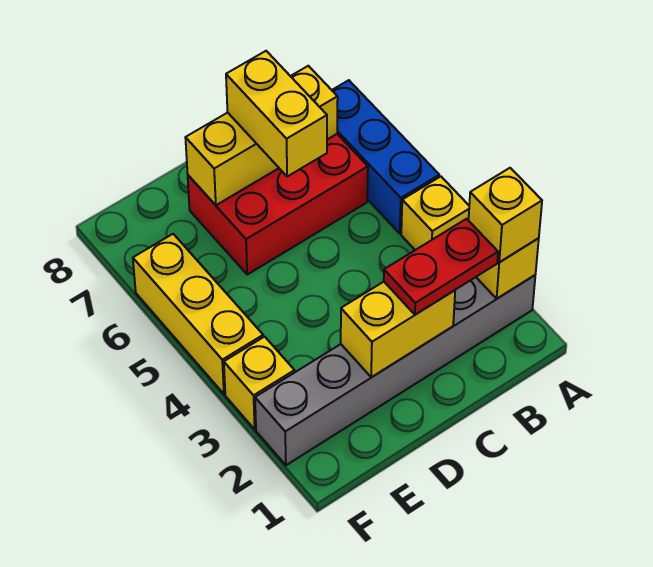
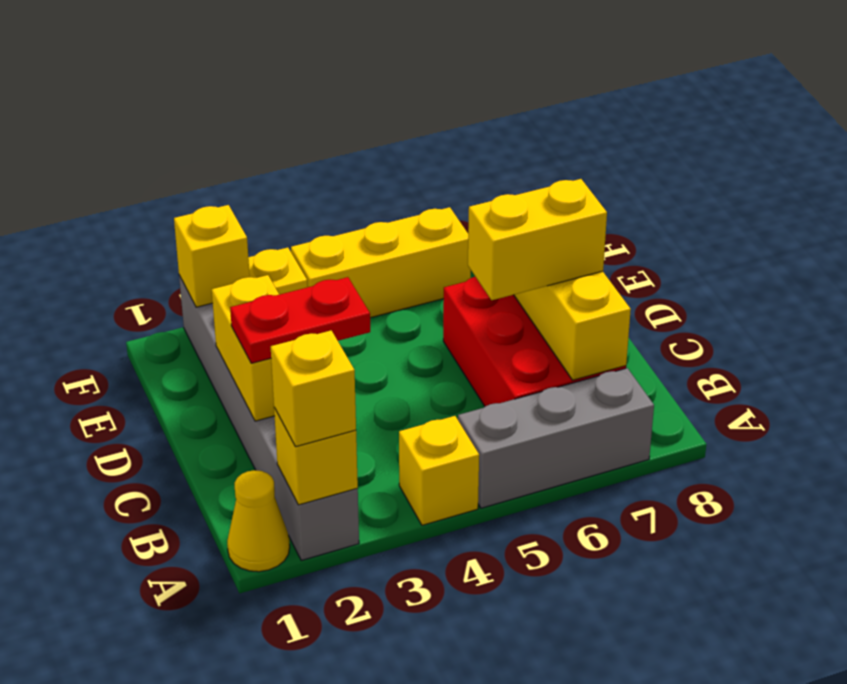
none -> yellow 1x1 cone [227,470,290,572]
blue 1x3 brick [332,80,439,233] -> grey 1x3 brick [458,368,654,508]
red 1x2 plate [384,219,498,315] -> red 1x2 plate turned to [230,277,370,363]
none -> yellow 1x1 brick [174,205,250,307]

